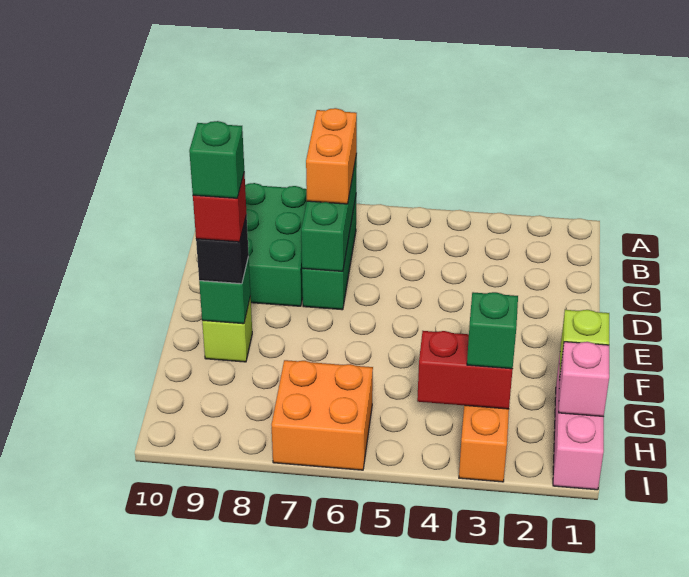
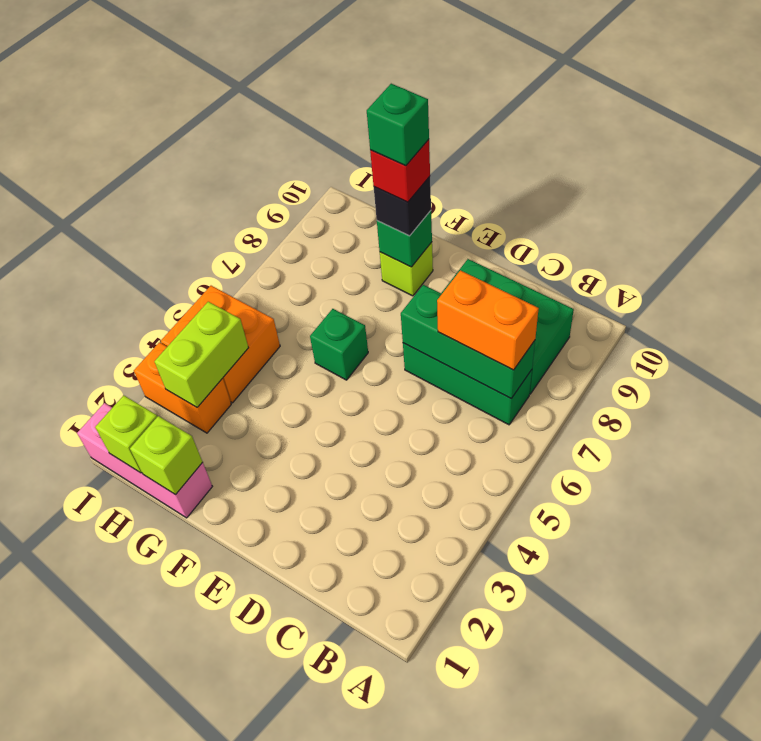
pink 1x1 brick [559,342,609,417] -> lime 1x1 brick [95,395,157,473]
red 1x2 brick [417,331,513,409] -> lime 1x2 brick [154,302,248,407]
green 1x1 brick [467,292,518,369] -> green 1x1 brick moved to [310,309,368,380]
orange 2x2 brick [272,360,373,470] -> orange 2x2 brick moved to [161,286,280,403]

